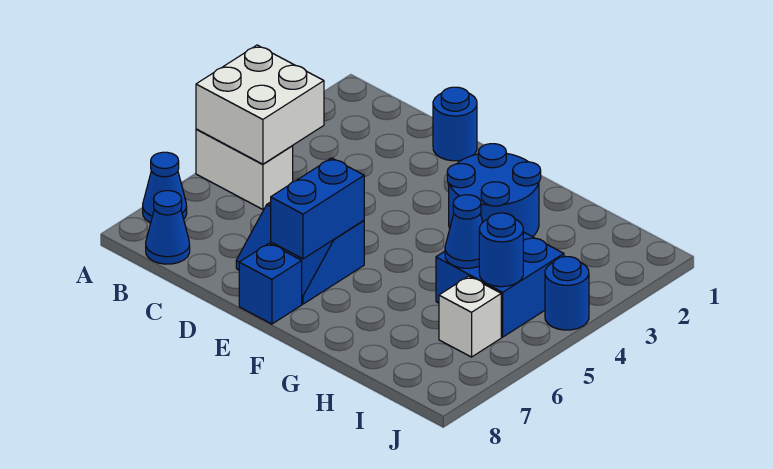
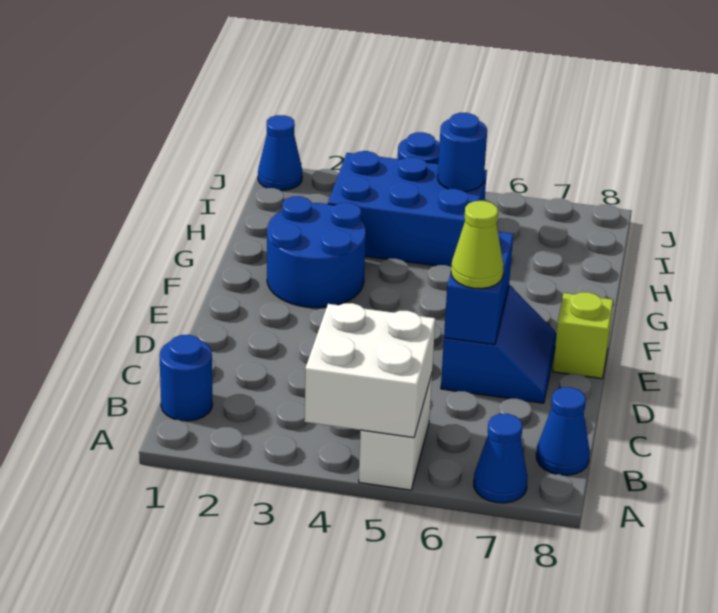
blue 1x1 round brick [433,87,477,161] -> blue 1x1 round brick moved to [160,335,212,421]
none -> lime 1x1 cone [451,201,503,289]
blue 1x2 brick [271,158,364,259] -> blue 1x2 brick turned to [444,231,513,345]
blue 1x1 brick [239,243,302,324] -> lime 1x1 brick [553,292,613,379]
blue 2x2 brick [436,232,564,337] -> blue 2x3 brick [328,151,487,267]
blue 1x1 cone [445,195,483,268] -> blue 1x1 cone moved to [258,115,302,190]
white 1x1 brick [439,276,501,357] -> none

